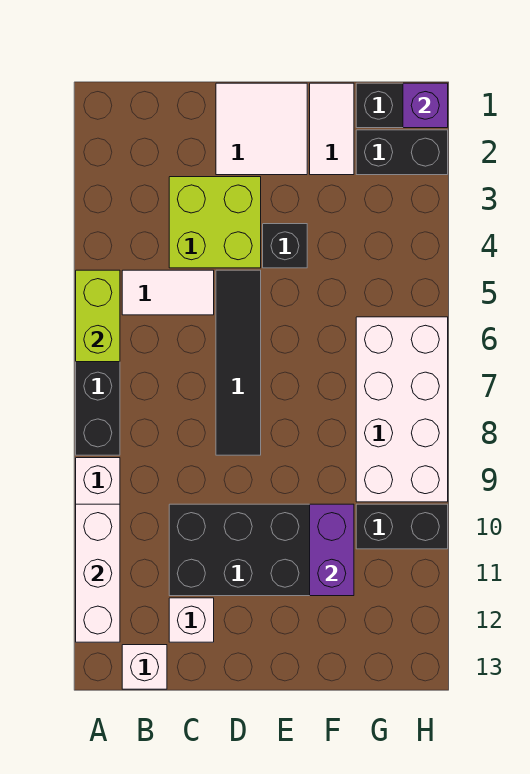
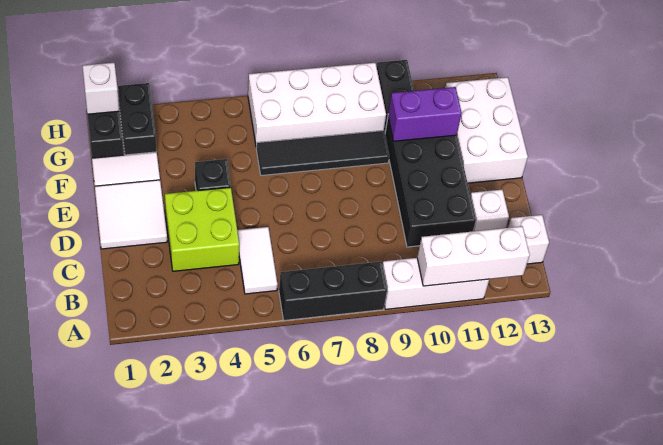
lime 1x2 brick [76,270,120,362] -> none
black 1x4 tile [216,270,261,455] -> black 1x4 tile moved to [256,130,389,175]
none -> white 2x3 brick [445,77,528,183]
purple 1x1 brick [403,83,448,128] -> white 1x1 brick [83,63,119,114]

